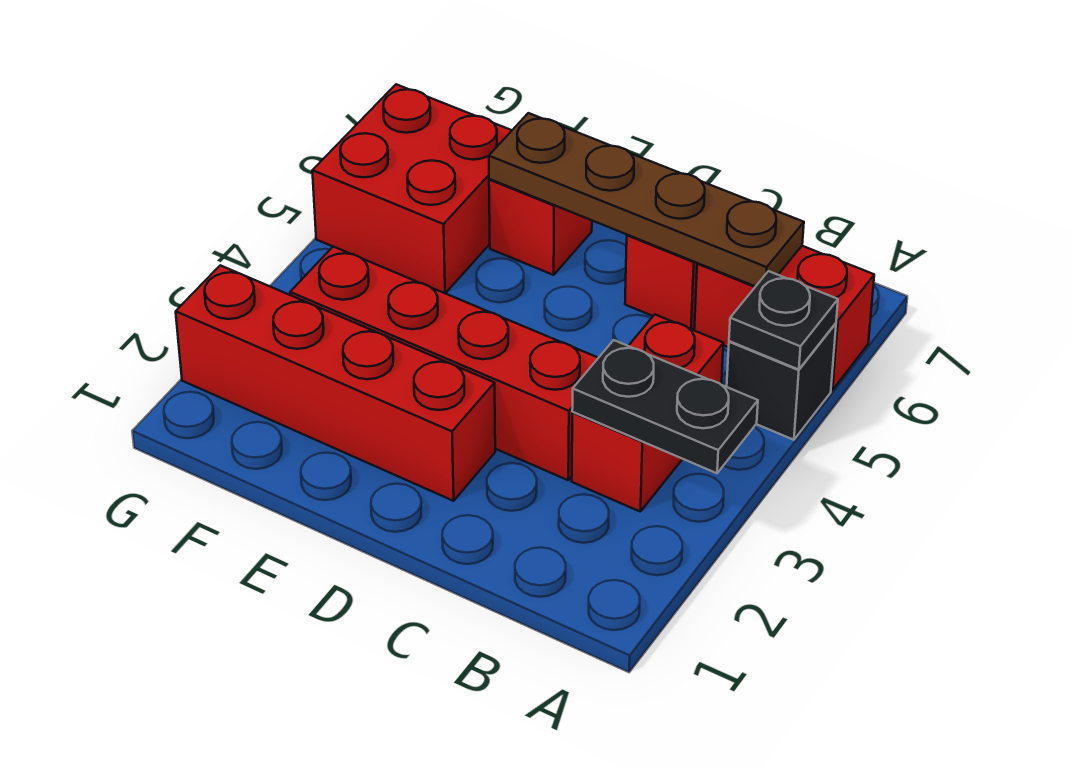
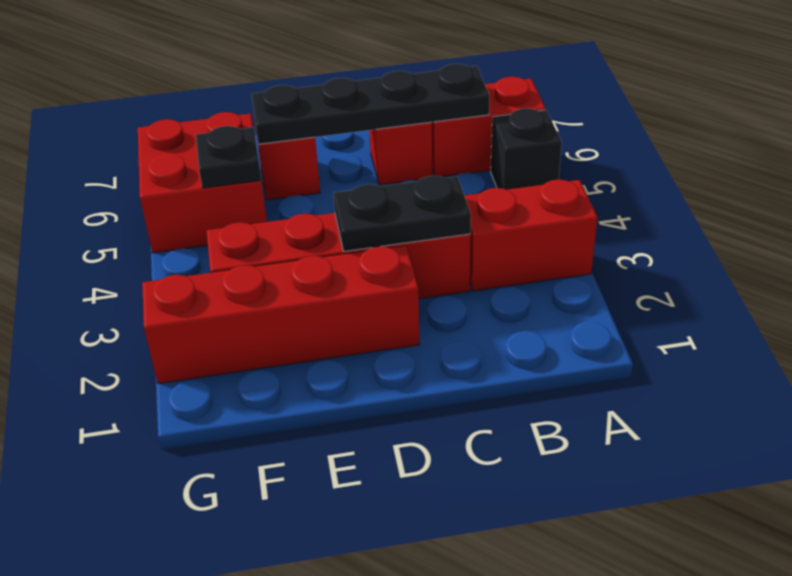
black 1x2 plate [572,340,758,473] -> black 1x2 plate moved to [333,176,471,251]
black 1x1 plate [729,271,838,370] -> black 1x1 plate moved to [196,126,261,188]
red 1x2 brick [572,315,723,511] -> red 1x2 brick turned to [464,179,598,291]
brown 1x4 plate [489,113,804,287] -> black 1x4 plate [251,64,490,144]

